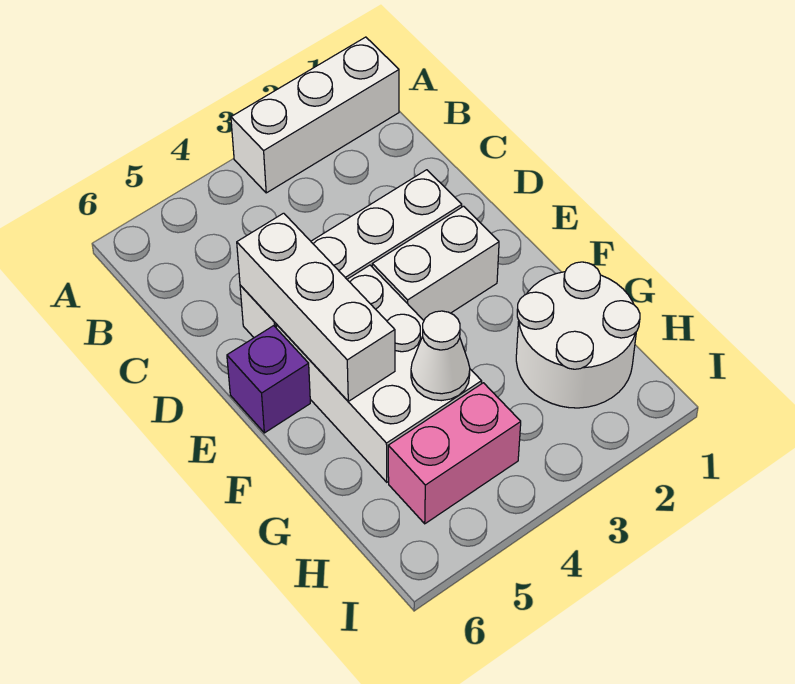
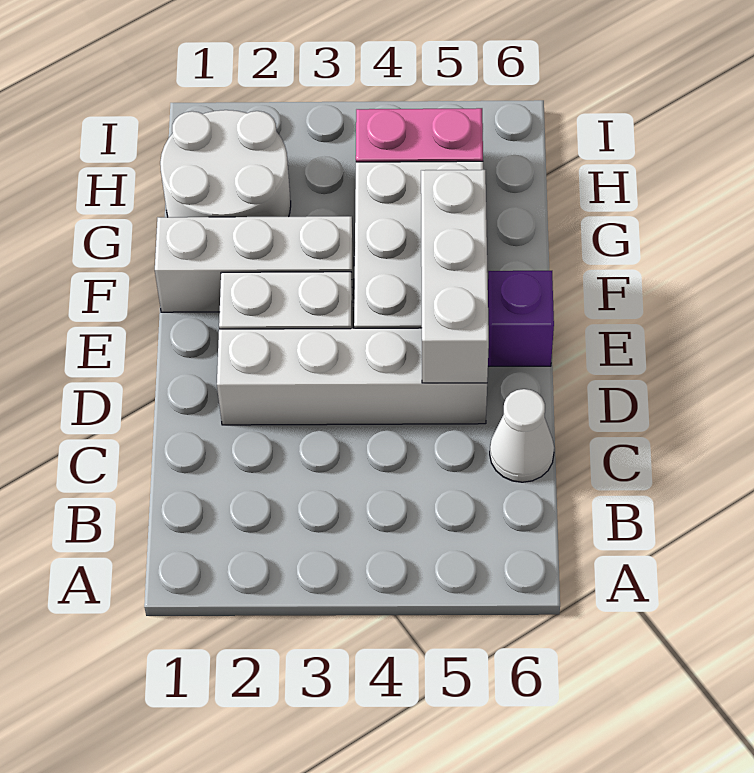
white 1x3 brick [231,37,399,193] -> white 1x3 brick moved to [155,216,354,312]
white 1x1 cone [411,311,470,401] -> white 1x1 cone moved to [490,389,554,482]

